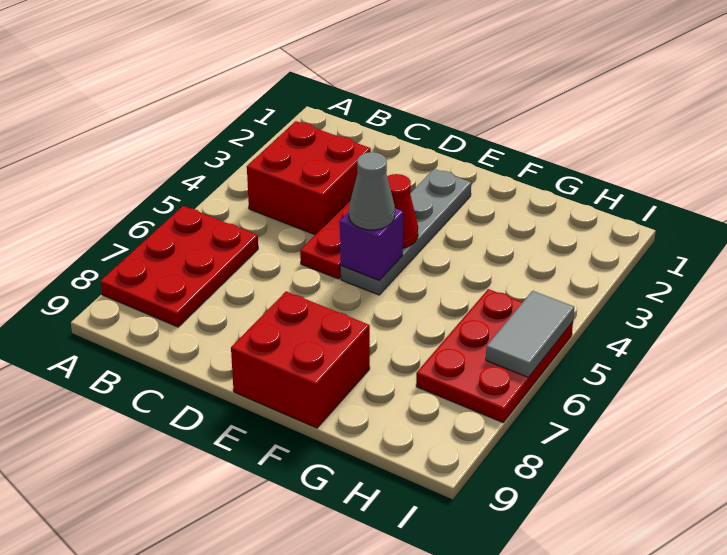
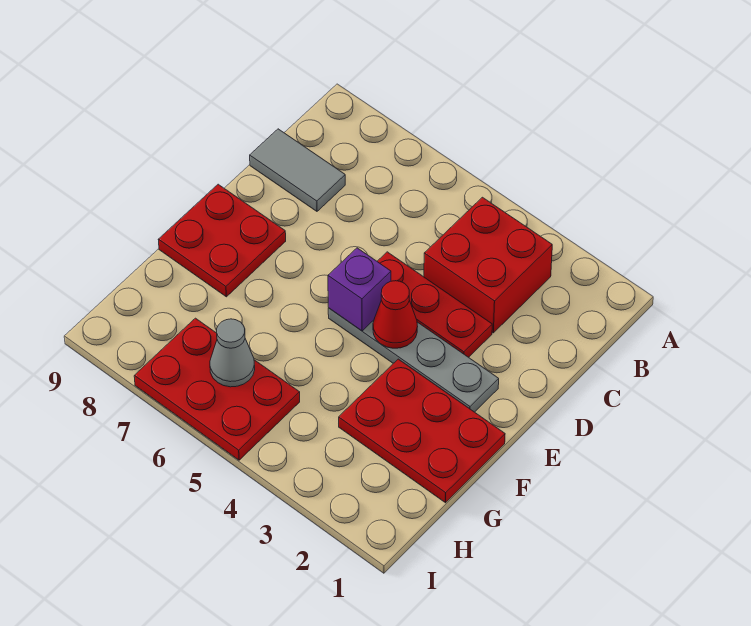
red 2x3 plate [101,206,258,327] -> red 2x3 plate moved to [339,359,505,503]
grey 1x1 cone [349,152,395,230] -> grey 1x1 cone moved to [210,319,255,387]
red 2x2 brick [231,291,370,428] -> red 2x2 plate [158,184,286,297]
grey 1x2 tile [486,291,574,377] -> grey 1x2 tile moved to [250,129,345,211]

